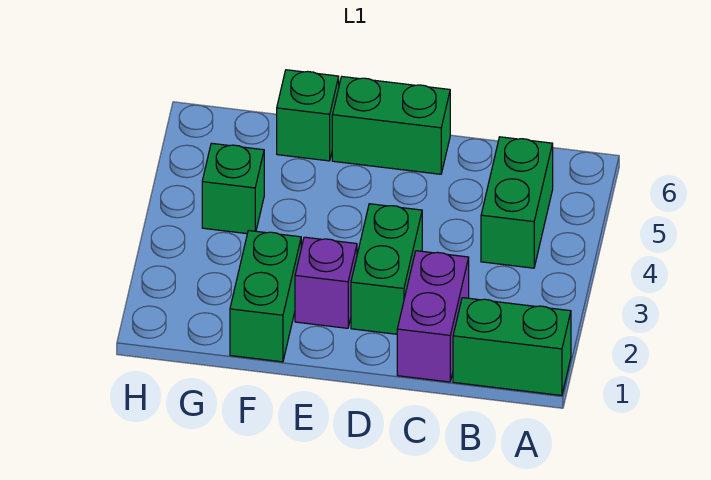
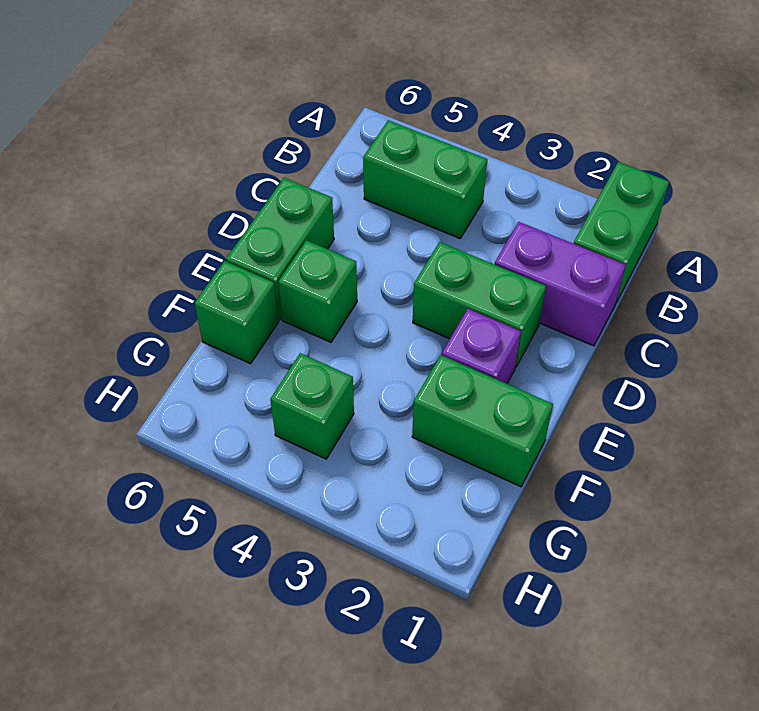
none -> green 1x1 brick [278,240,357,342]

